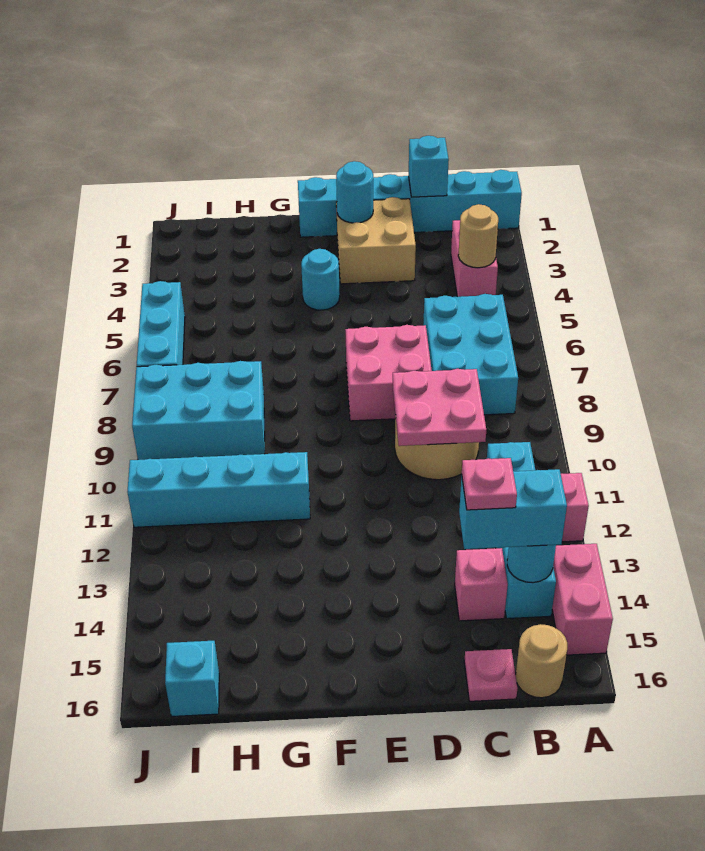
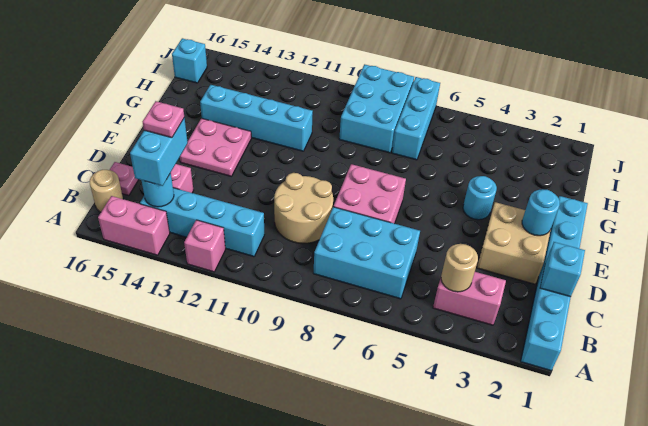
pink 2x2 plate [393,369,486,446] -> pink 2x2 plate moved to [180,118,251,176]
cyan 1x4 brick [127,452,310,527] -> cyan 1x4 brick turned to [200,85,313,151]
cyan 1x3 brick [137,281,185,367] -> cyan 1x3 brick turned to [392,77,440,160]

